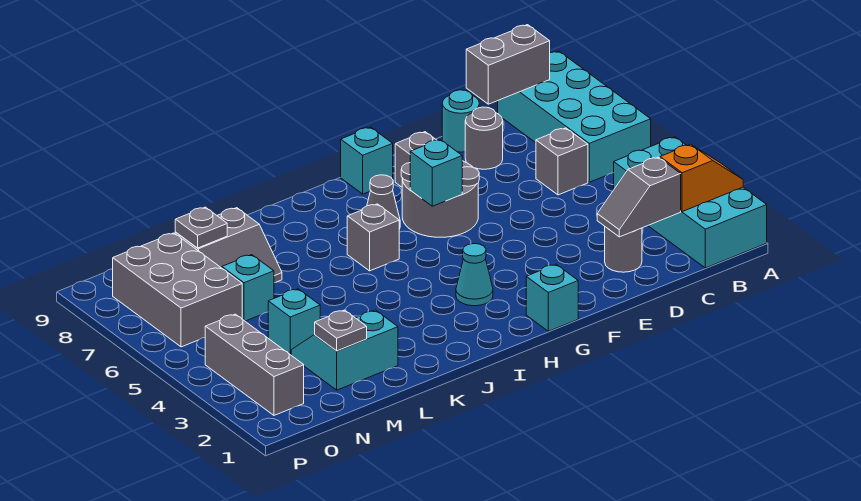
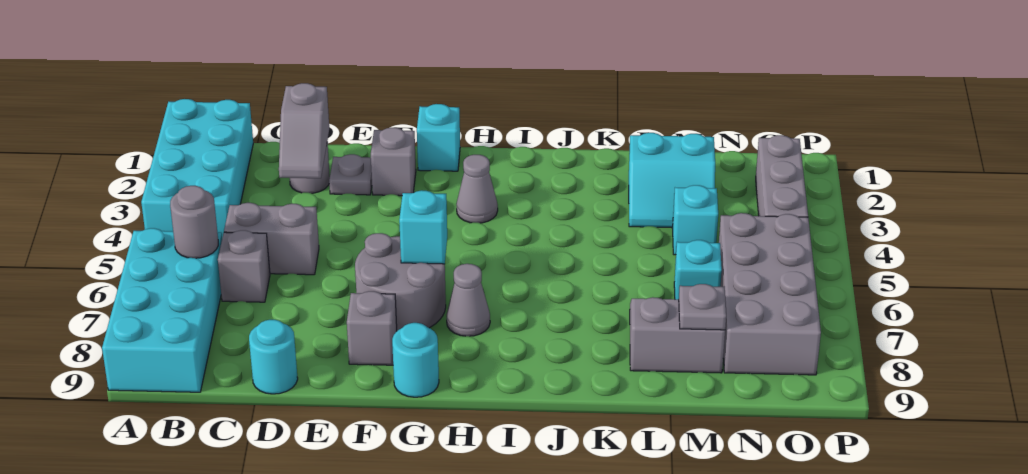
orange 1x2 slope [660,144,743,212] -> none
grey 1x2 brick [466,25,550,104] -> grey 1x2 brick moved to [224,202,319,275]
grey 1x2 slope [597,157,681,237] -> grey 1x2 slope turned to [279,83,329,178]
grey 1x1 round brick [465,107,503,169] -> grey 1x1 round brick moved to [170,186,218,258]
cyan 1x1 brick [341,127,393,194] -> cyan 1x1 round brick [392,323,439,397]
cyan 1x1 cone [456,244,493,306] -> grey 1x1 cone [456,155,498,223]
grey 1x1 brick [347,204,399,271] -> grey 1x1 brick moved to [371,128,416,196]
grey 1x1 plate [315,310,367,351] -> grey 1x1 plate moved to [329,154,372,195]
grey 2x3 brick [113,233,242,347] -> grey 2x4 brick [719,213,821,375]

